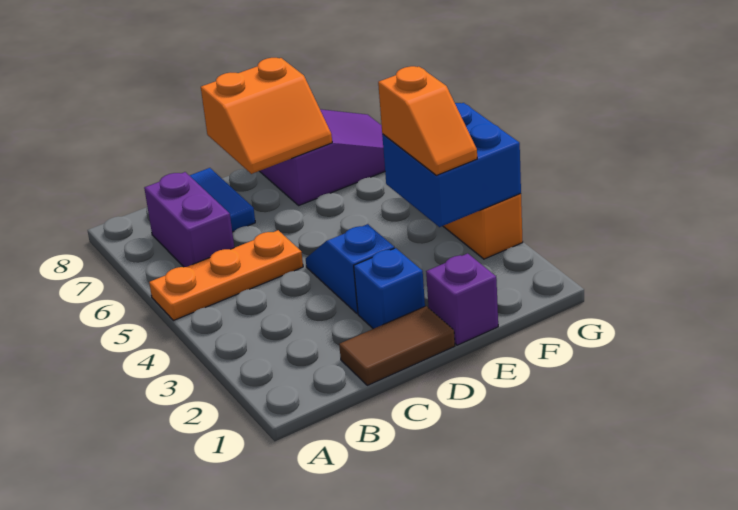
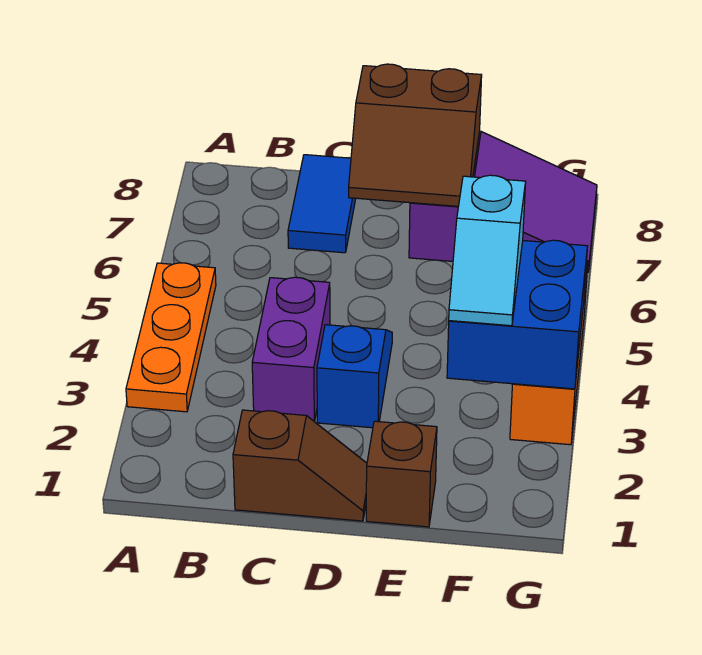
orange 1x3 plate [149,230,303,320] -> orange 1x3 plate turned to [126,263,216,412]
purple 1x2 brick [144,172,234,267] -> purple 1x2 brick moved to [252,277,330,422]
brown 1x2 tile [339,306,455,385] -> brown 1x2 slope [233,410,367,521]
blue 1x1 brick [354,248,425,329] -> none
orange 2x2 slope [201,58,332,174] -> brown 2x2 slope [349,64,482,206]
purple 1x1 brick [426,253,498,345] -> brown 1x1 brick [366,421,437,527]
orange 1x2 slope [378,66,477,175] -> cyan 1x2 slope [449,175,526,326]

